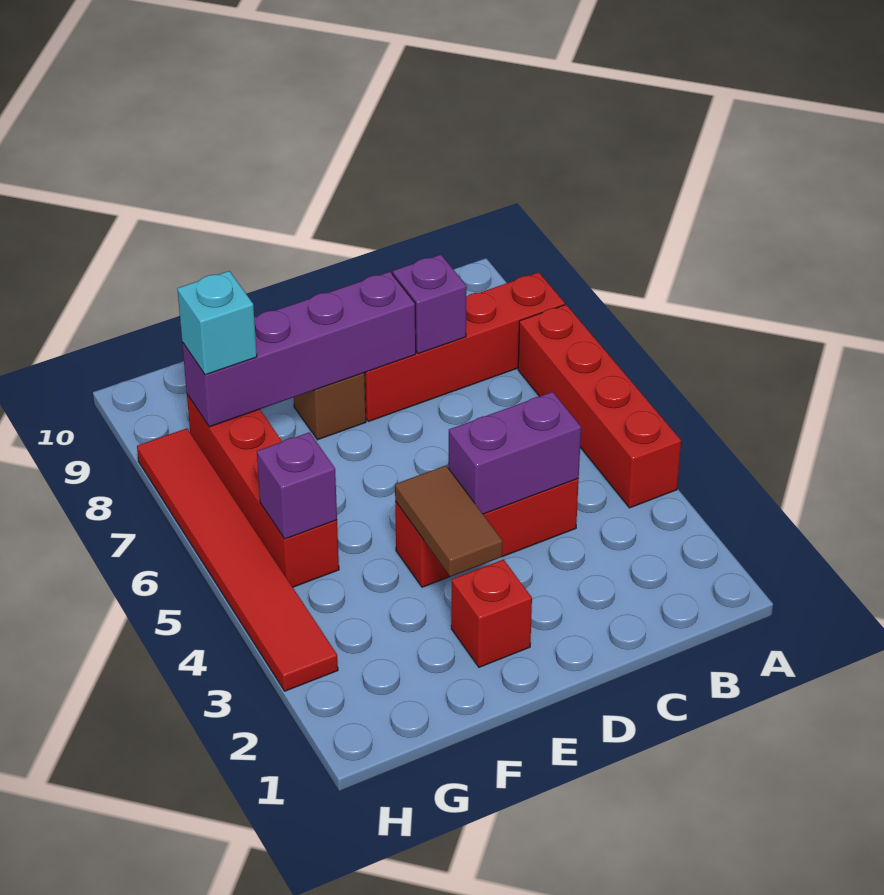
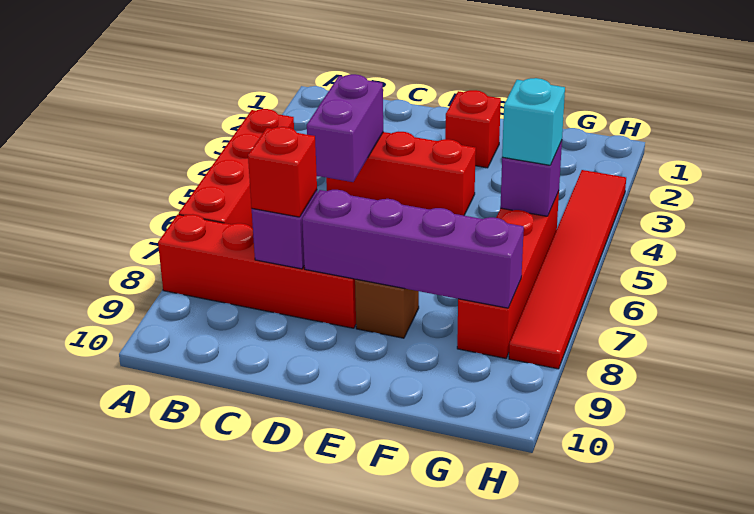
purple 1x2 brick [449,392,581,514] -> purple 1x2 brick turned to [307,74,383,182]
none -> red 1x1 brick [248,127,317,217]
brown 1x2 tile [395,465,502,577] -> none
cyan 1x1 brick [177,271,257,375] -> cyan 1x1 brick moved to [502,78,565,165]

